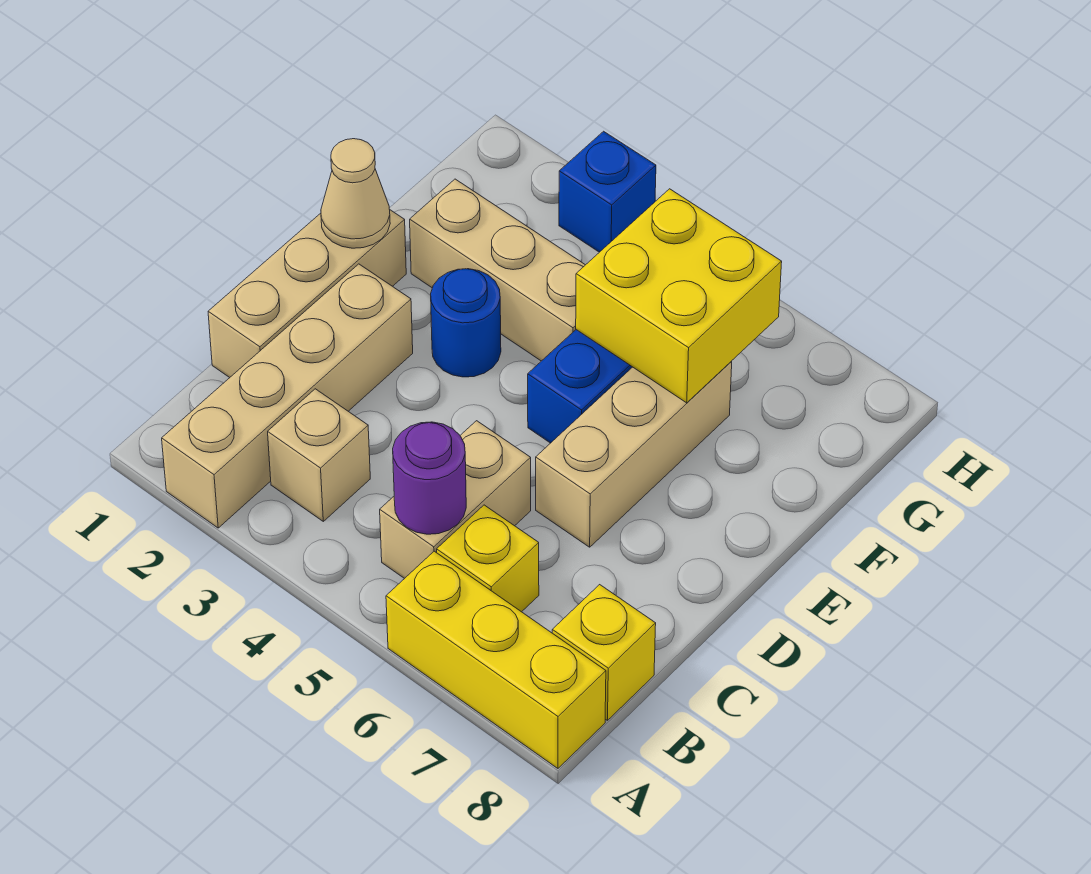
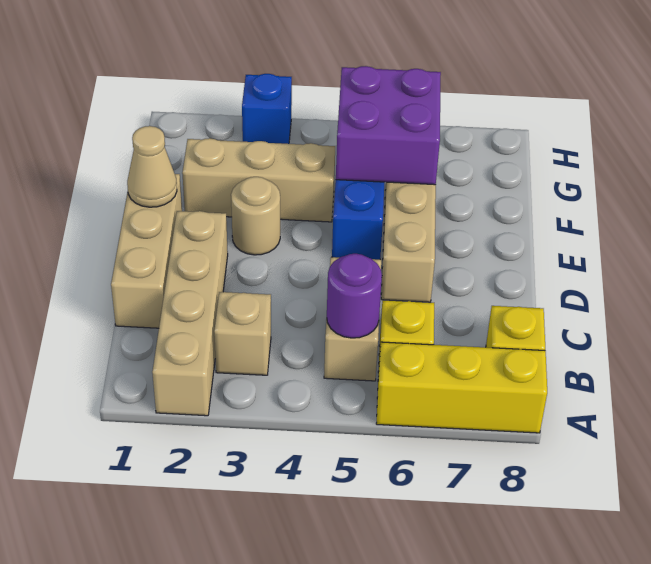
blue 1x1 round brick [431,269,501,377] -> tan 1x1 round brick [231,177,280,255]
yellow 2x2 brick [576,189,782,403] -> purple 2x2 brick [336,66,441,185]

